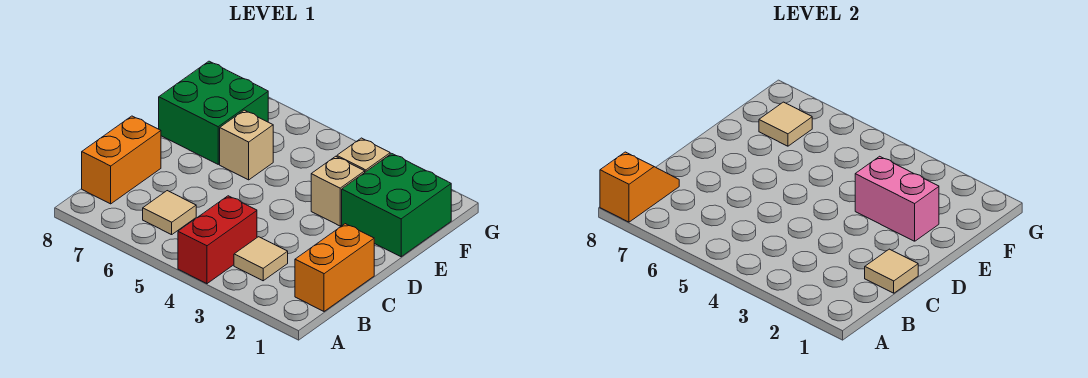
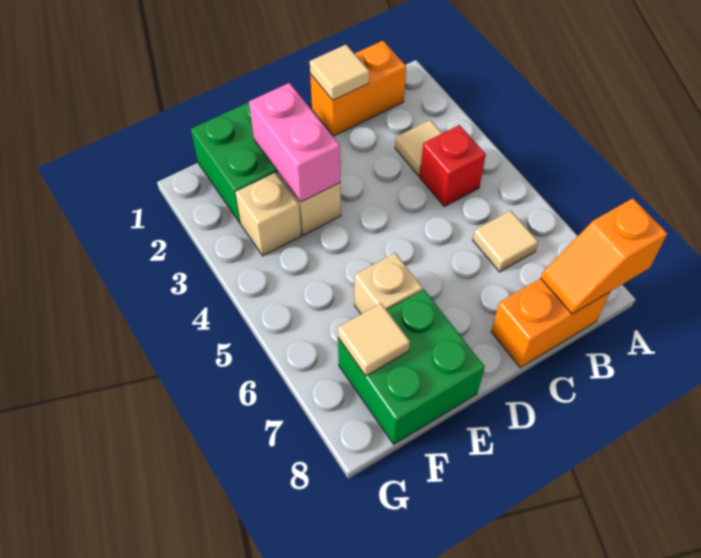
red 1x2 brick [178,196,257,284] -> red 1x1 brick [420,125,486,206]

